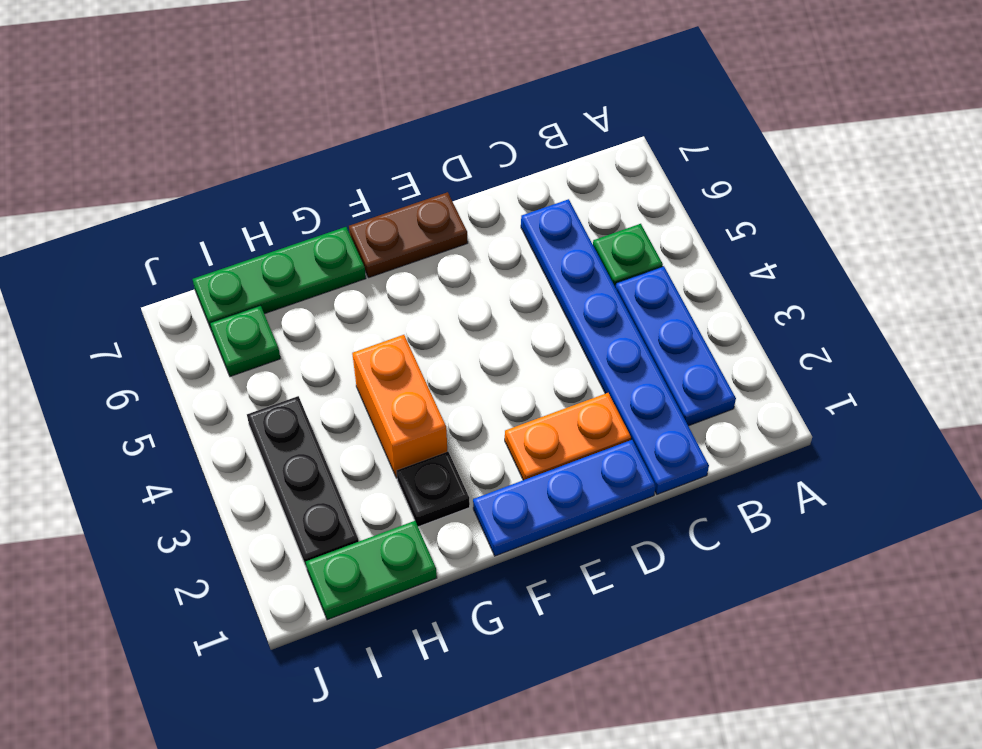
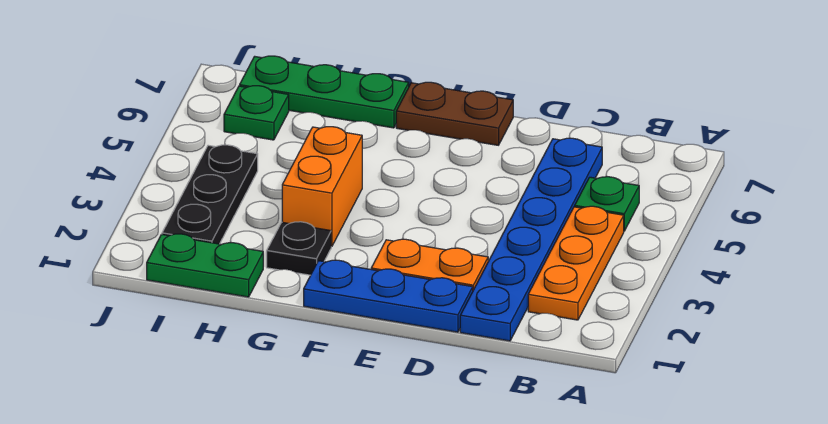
blue 1x3 plate [615,266,736,426] -> orange 1x3 plate [528,206,624,320]

